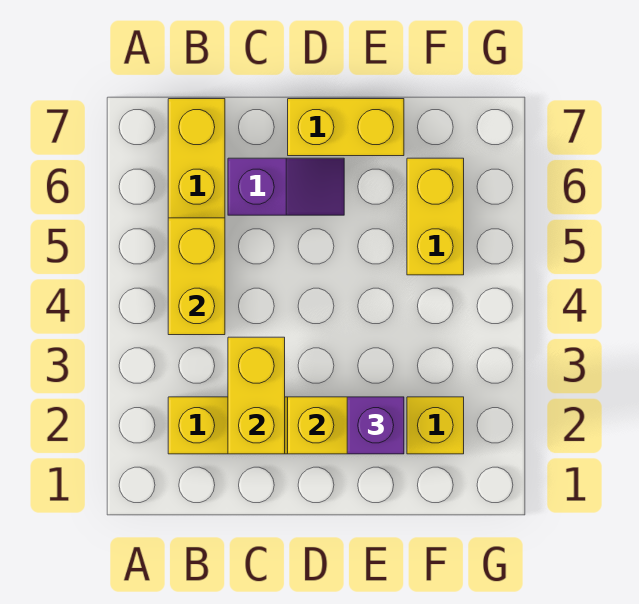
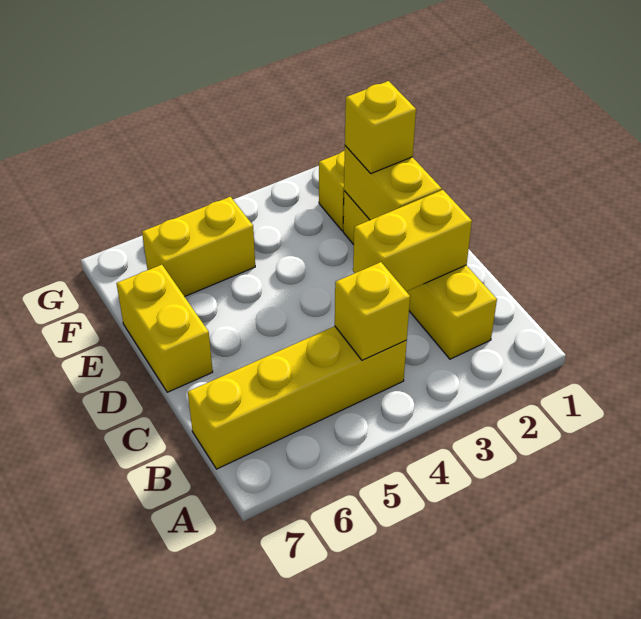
yellow 1x2 brick [168,218,225,335] -> yellow 1x1 brick [335,262,410,361]
purple 1x2 slope [228,158,344,215] -> none
purple 1x1 brick [347,397,404,454] -> yellow 1x1 brick [345,81,416,174]

